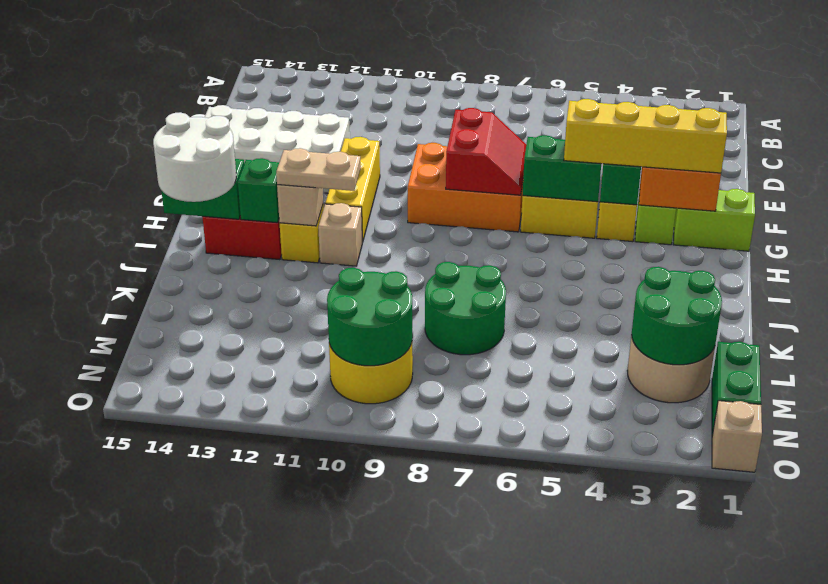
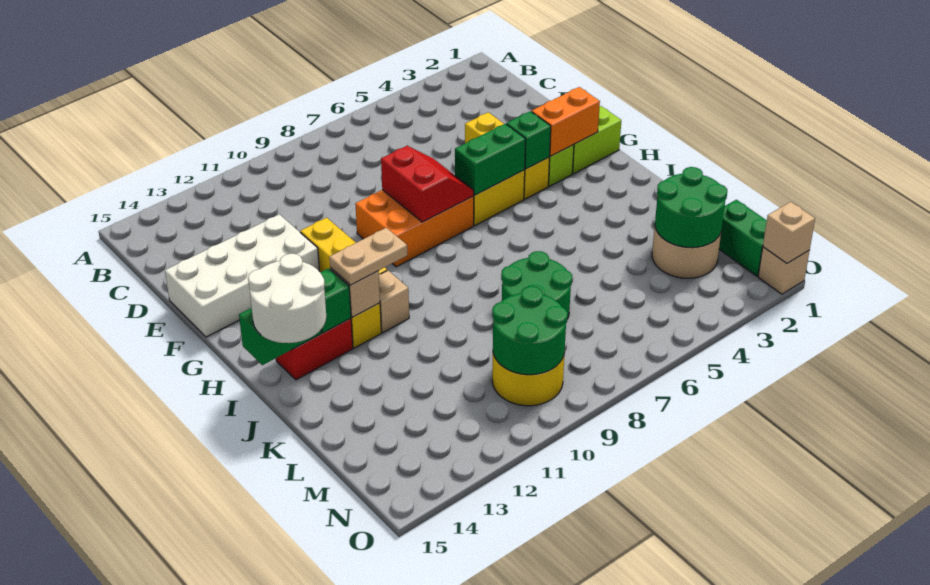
yellow 1x4 brick [564,99,727,173] -> none
none -> tan 1x1 brick [763,202,815,263]

